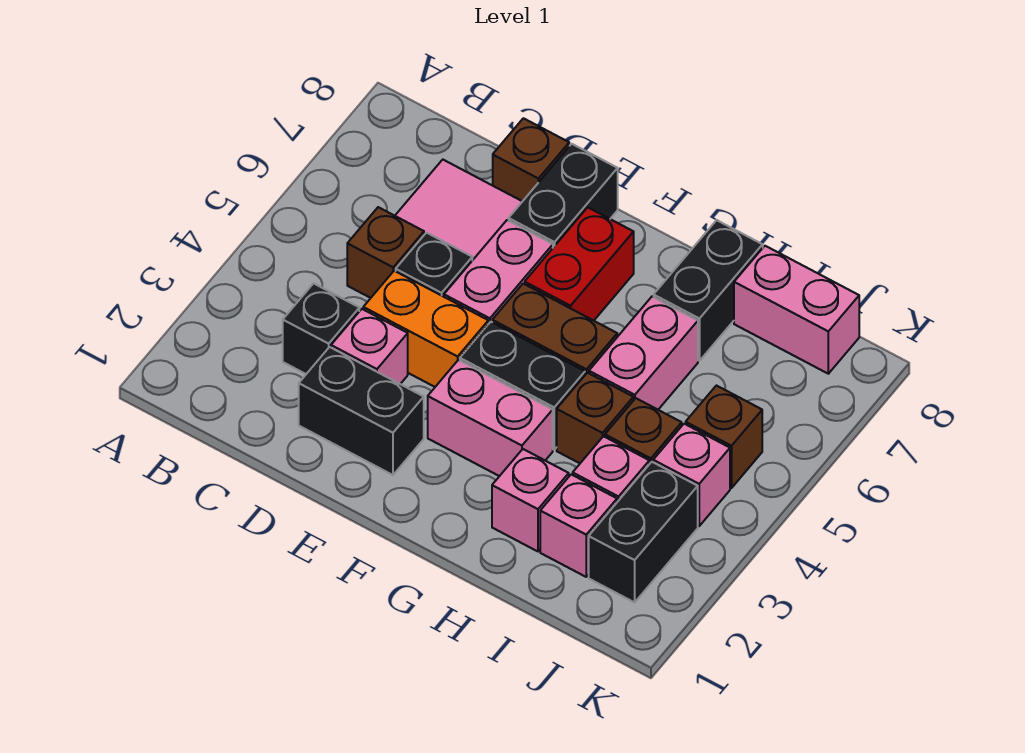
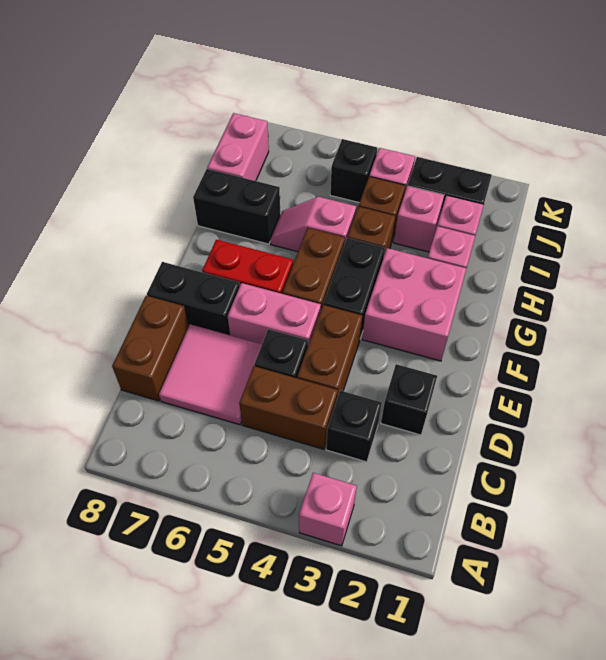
brown 1x1 brick [347,207,424,298] -> brown 1x2 brick [239,366,338,449]
black 1x2 brick [299,347,424,475] -> black 1x1 brick [381,364,437,435]
pink 1x1 brick [331,309,408,384] -> pink 1x1 brick moved to [299,473,357,546]
orange 1x2 brick [363,271,488,387] -> brown 1x2 brick [297,305,362,398]
brown 1x1 brick [493,118,569,201] -> brown 1x2 brick [112,296,189,401]
pink 1x2 brick [428,360,553,476] -> pink 2x2 brick [362,248,467,361]
pink 1x2 brick [589,297,698,410] -> pink 1x2 slope [270,197,356,252]
brown 1x1 brick [686,386,762,488] -> black 1x1 brick [330,139,377,203]

